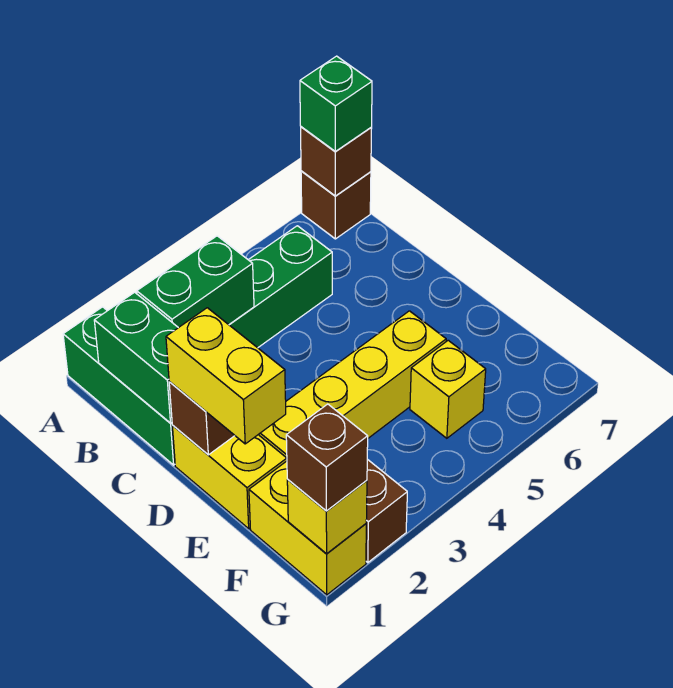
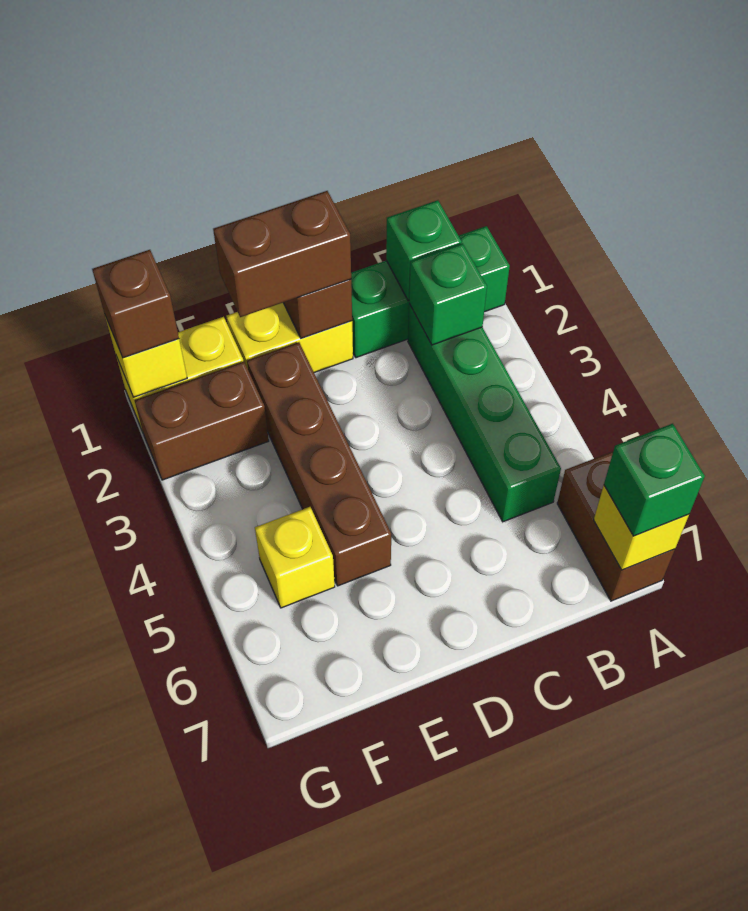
brown 1x1 brick [301,171,371,239] -> brown 1x2 brick [557,452,675,601]
brown 1x1 brick [301,127,372,196] -> yellow 1x1 brick [594,486,689,570]
green 1x2 brick [94,292,178,423] -> green 1x1 brick [386,200,462,301]
green 1x2 brick [137,236,254,328] -> green 1x1 brick [409,243,487,345]
yellow 1x2 brick [166,308,286,444] -> brown 1x2 brick [213,191,351,317]
yellow 1x4 brick [258,311,446,458] -> brown 1x4 brick [247,342,391,586]

